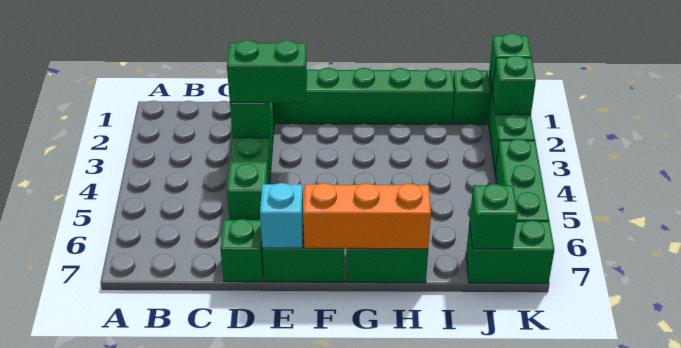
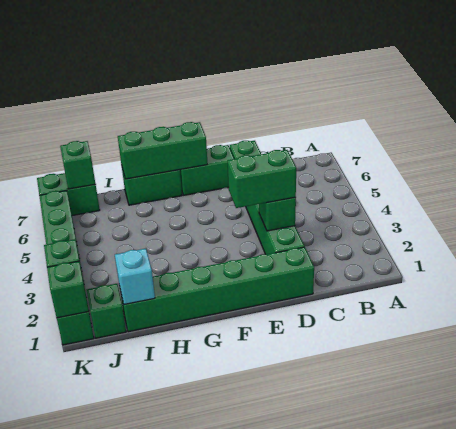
cyan 1x1 brick [260,183,303,248] -> cyan 1x1 brick moved to [115,249,155,304]
orange 1x3 brick [303,183,431,249] -> green 1x3 brick [118,122,208,179]

